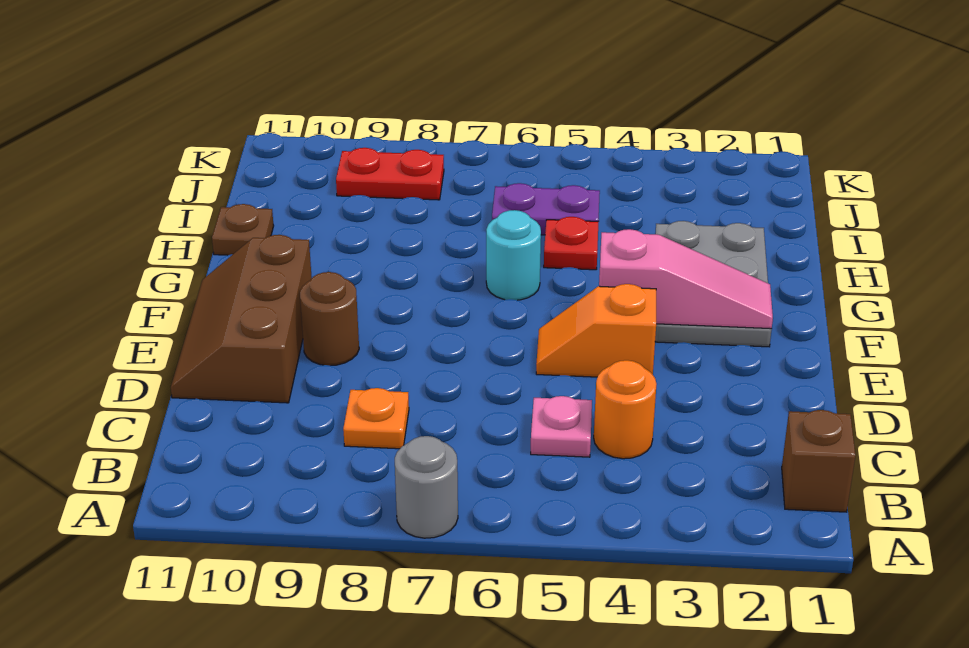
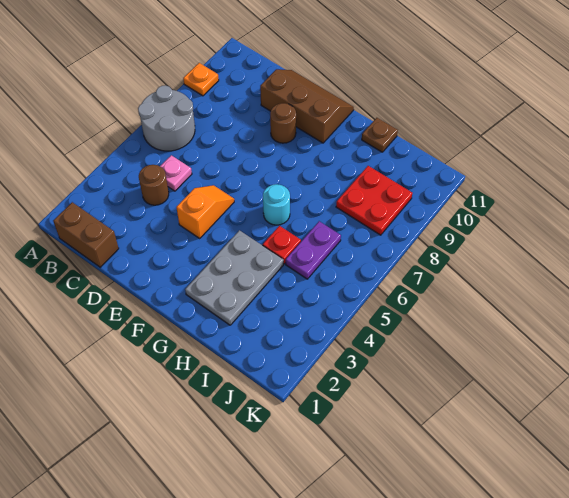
grey 1x1 round brick [395,436,458,538] -> grey 2x2 round brick [138,85,195,151]
brown 1x1 brick [782,410,856,512] -> brown 1x2 brick [53,202,119,267]
orange 1x1 round brick [594,360,656,459] -> brown 1x1 round brick [139,165,169,205]
orange 1x1 plate [343,388,409,449] -> orange 1x1 plate moved to [183,63,219,96]
grey 2x3 plate [655,221,772,347] -> grey 2x3 plate turned to [185,230,284,325]
pink 1x3 slope [599,229,773,329] -> none
red 1x2 plate [336,148,444,200] -> red 2x2 plate [336,166,412,235]

